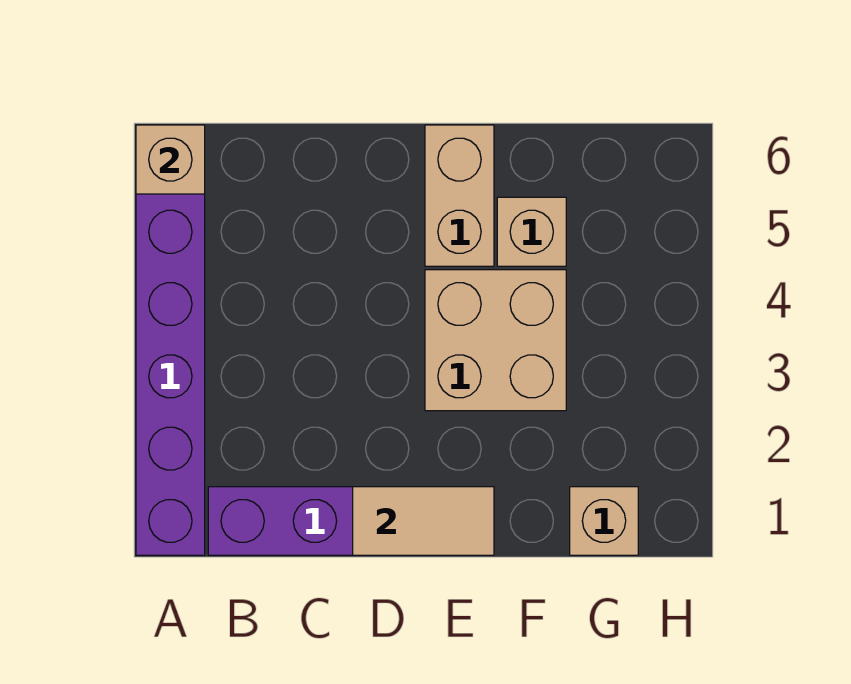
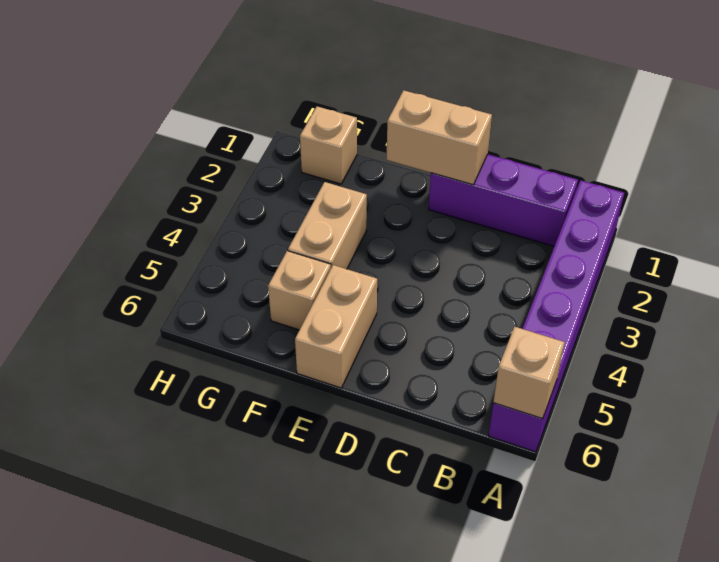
tan 1x2 tile [353,487,494,555] -> tan 1x2 brick [387,90,492,185]
tan 2x2 brick [425,270,566,411] -> tan 1x2 brick [288,182,367,269]

